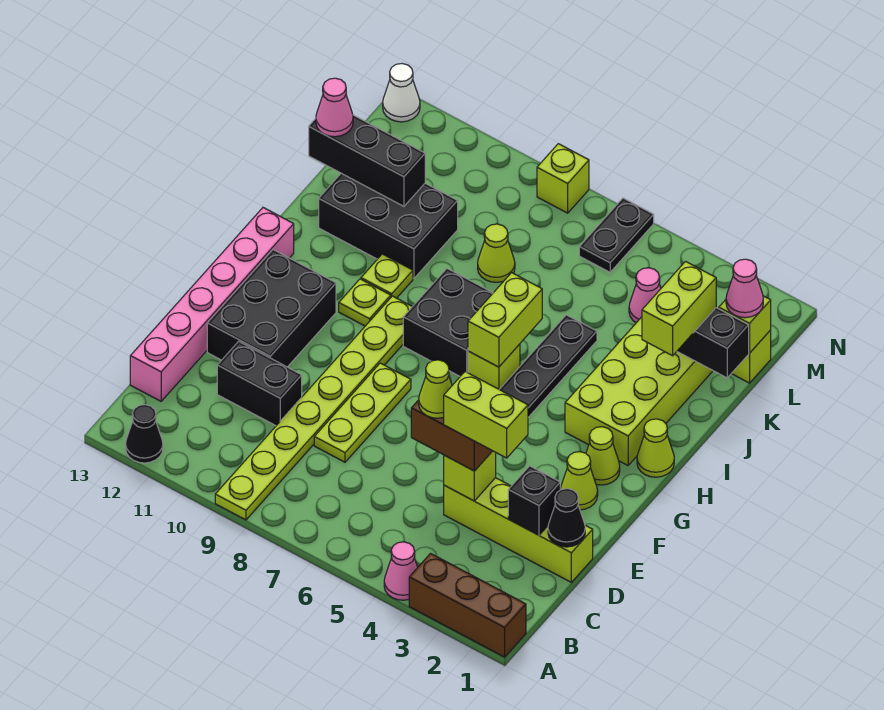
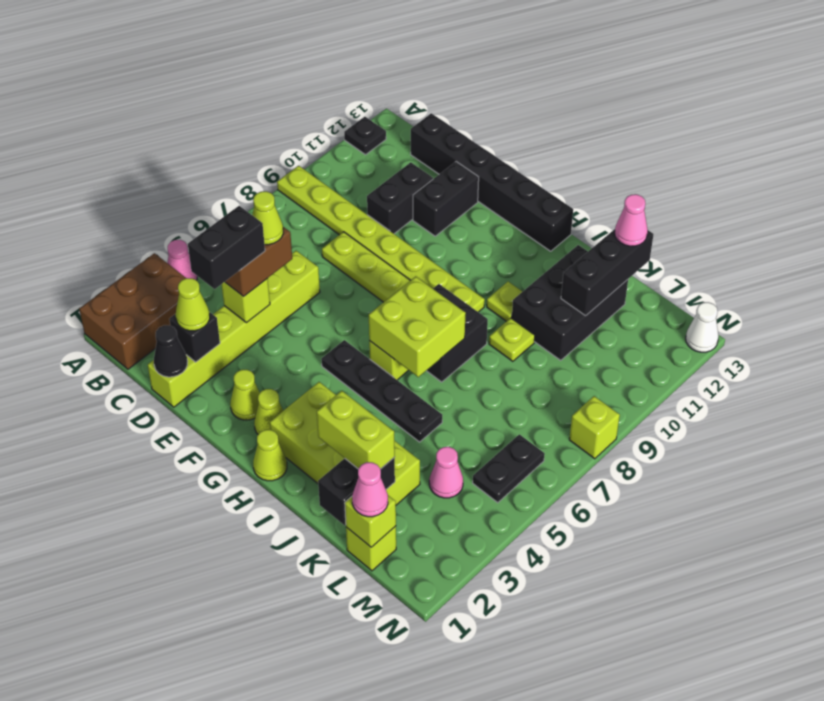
brown 1x3 brick [409,554,526,657] -> brown 2x3 brick [79,253,186,369]
black 1x1 cone [126,405,163,463] -> black 1x1 plate [344,117,386,155]
pink 1x6 brick [130,208,294,401] -> black 1x6 brick [411,113,573,251]
lime 1x4 brick [444,478,593,582] -> lime 1x6 brick [148,251,320,407]
lime 1x2 brick [444,372,528,458] -> black 1x2 brick [188,206,265,289]
black 2x3 brick [207,250,336,367] -> black 1x2 brick [413,162,479,236]
lime 1x2 brick [468,273,542,367] -> lime 2x2 brick [369,277,466,377]
lime 1x1 plate [339,279,391,326] -> lime 1x1 plate moved to [489,318,535,361]
lime 1x1 cone [478,224,515,282] -> lime 1x1 cone moved to [176,278,210,331]
black 1x2 plate [579,198,654,272] -> black 1x2 plate turned to [473,434,545,503]

